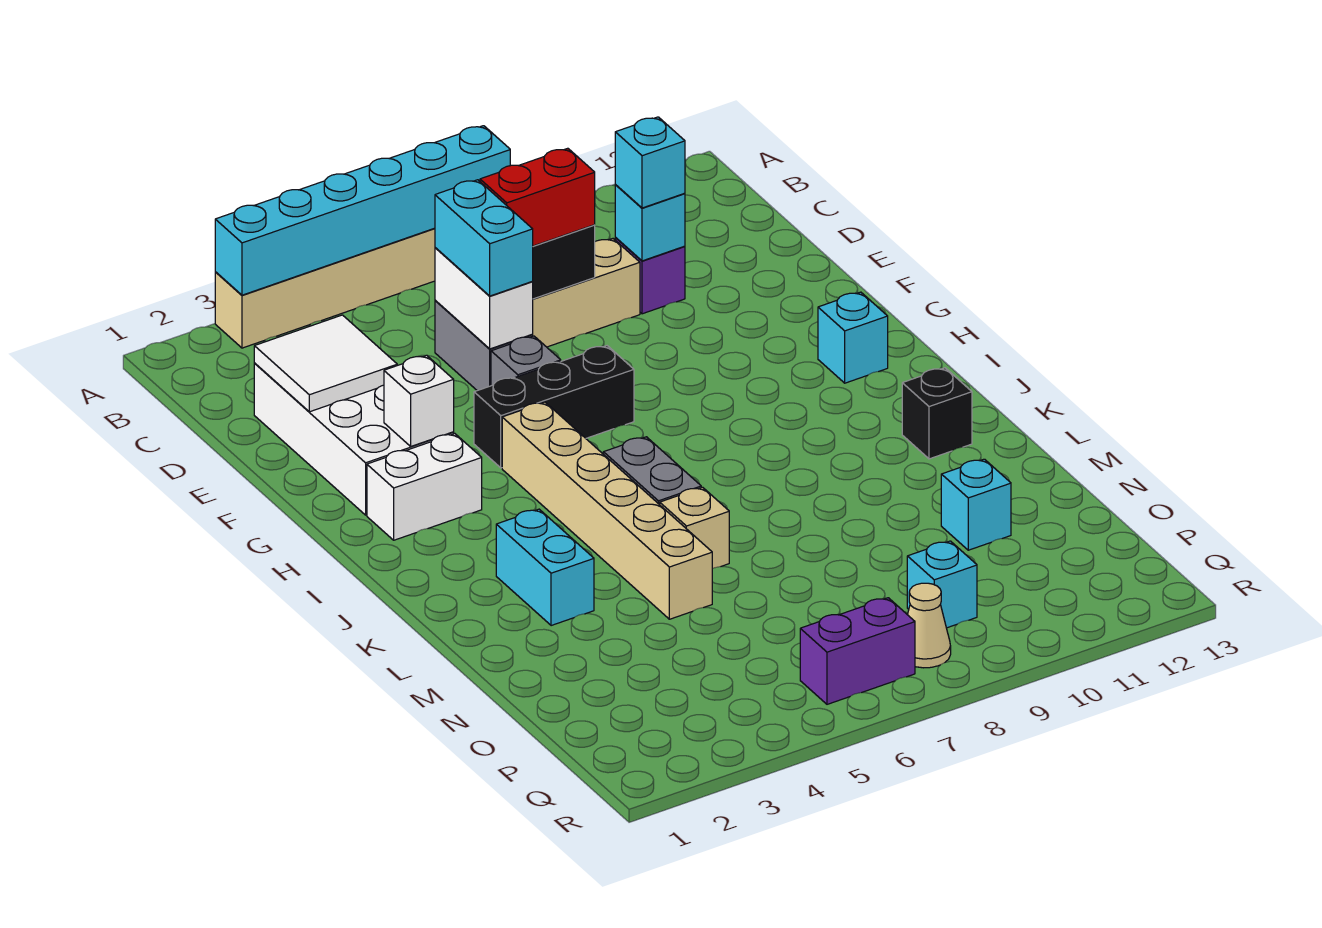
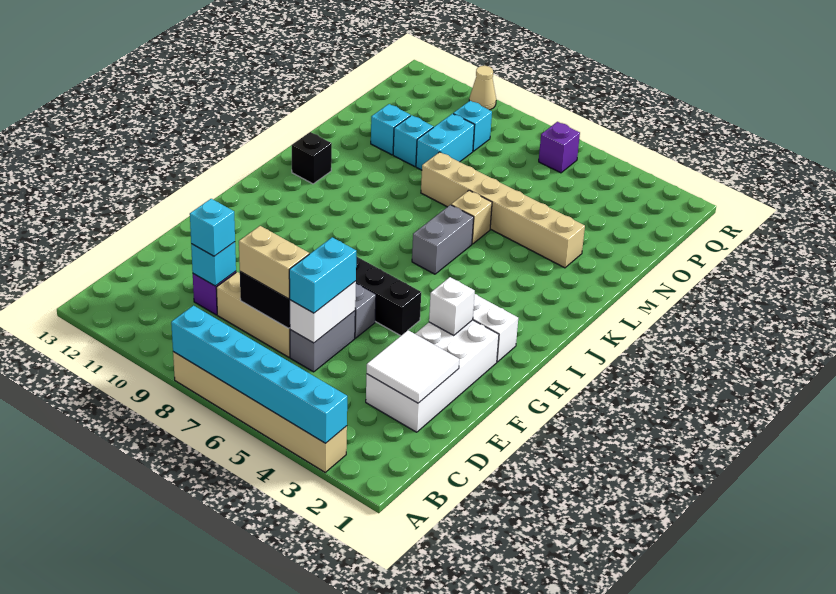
red 1x2 brick [480,148,595,246] -> tan 1x2 brick [239,226,309,299]
tan 1x6 brick [502,402,712,619] -> tan 1x6 brick turned to [421,152,585,268]
cyan 1x1 brick [818,292,888,383] -> cyan 1x1 brick moved to [393,115,433,167]
cyan 1x2 brick [496,509,594,626] -> cyan 1x2 brick moved to [416,114,474,170]
purple 1x2 brick [800,598,915,704] -> purple 1x1 brick [539,122,580,173]
tan 1x1 cone [908,583,951,668] -> tan 1x1 cone moved to [469,66,496,110]

